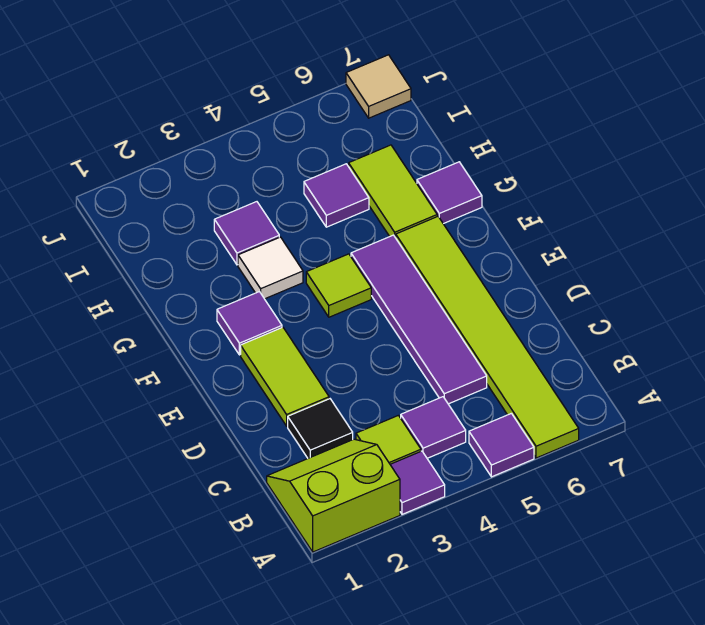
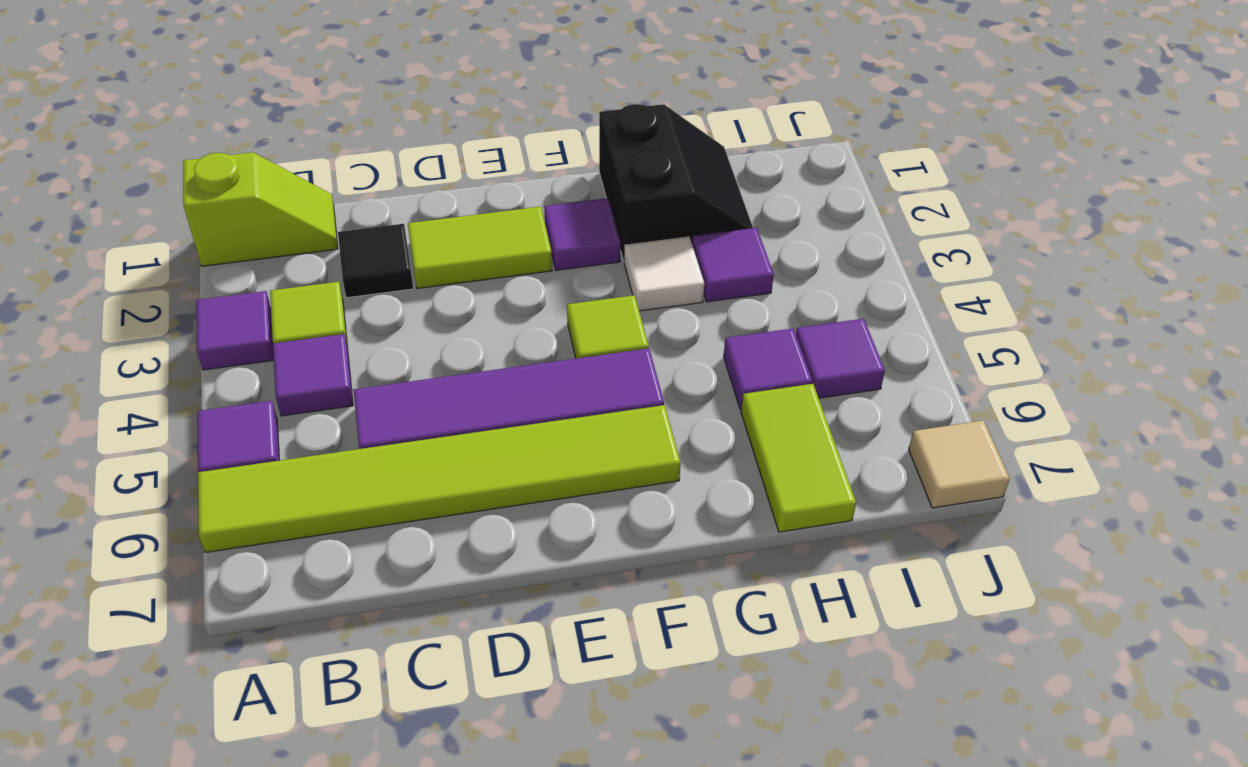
lime 2x2 slope [267,439,400,552] -> lime 1x2 slope [183,152,338,266]
none -> black 2x2 slope [599,104,753,261]
lime 1x2 tile [349,145,437,238] -> lime 1x2 tile turned to [741,384,856,532]
purple 1x1 tile [417,162,482,224] -> purple 1x1 tile moved to [796,319,885,398]

